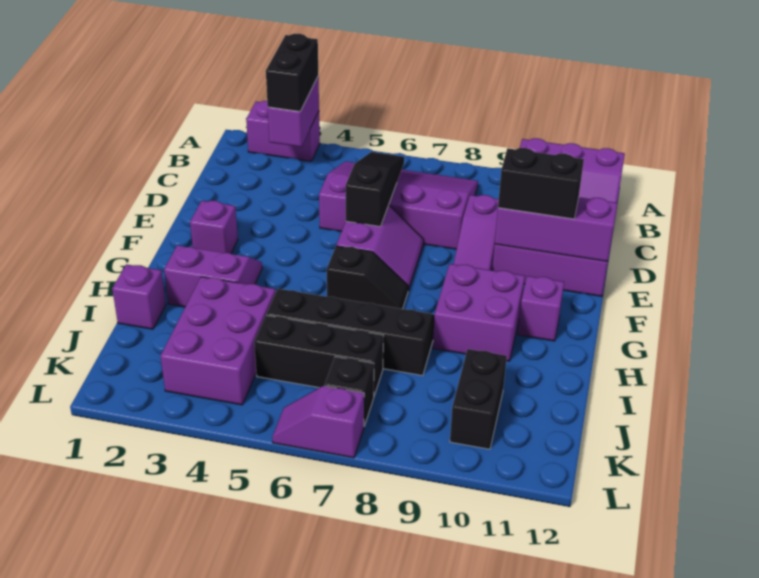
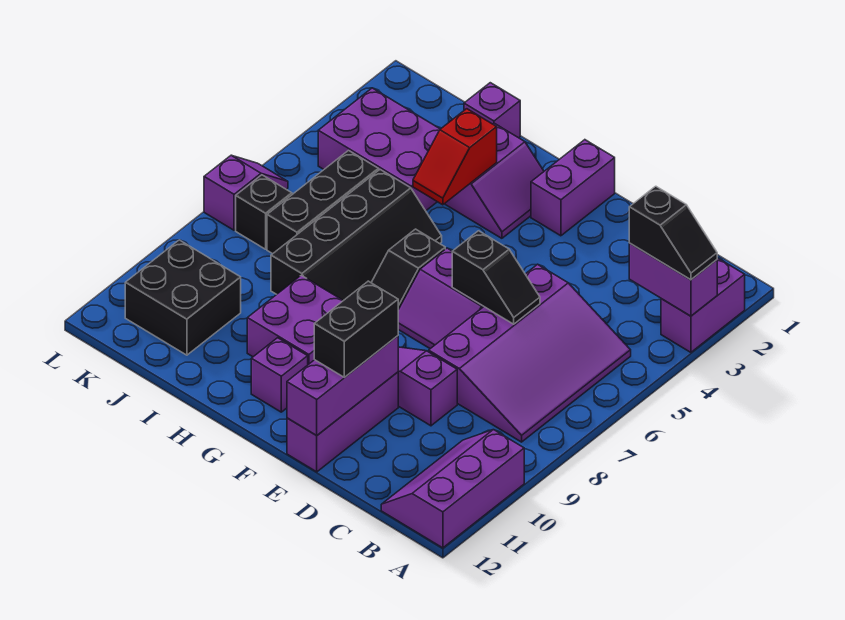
black 1x2 brick [266,34,318,111] -> black 1x2 slope [629,186,717,280]
black 1x3 slope [346,152,404,226] -> black 1x2 slope [452,231,540,324]
purple 1x1 brick [190,201,238,254] -> purple 1x2 brick [531,140,615,236]
none -> red 1x2 slope [413,109,497,205]
black 1x2 brick [450,349,507,449] -> black 2x2 brick [125,240,241,355]

